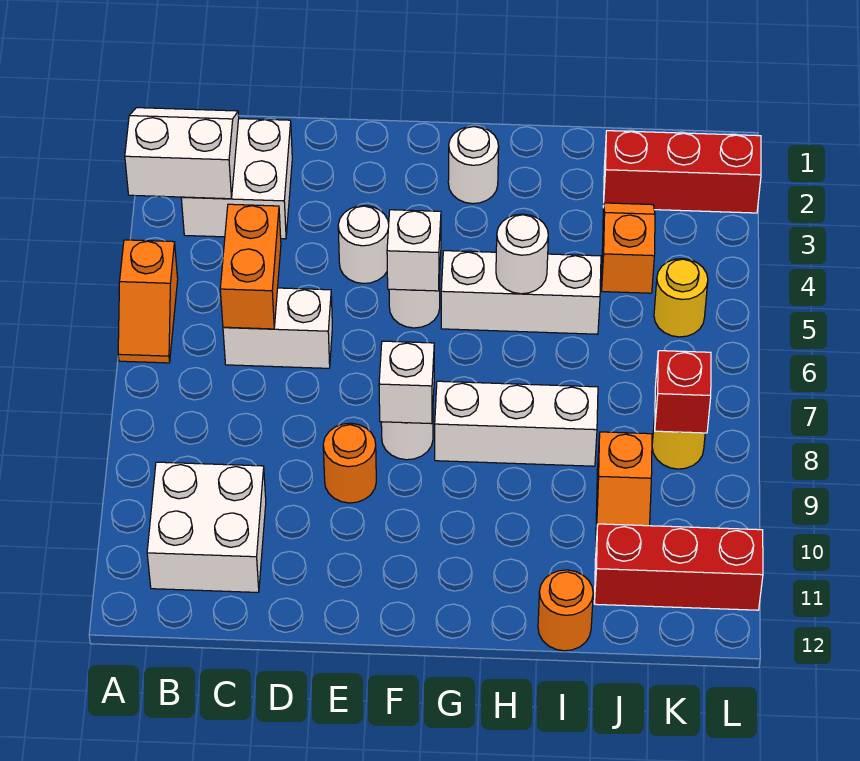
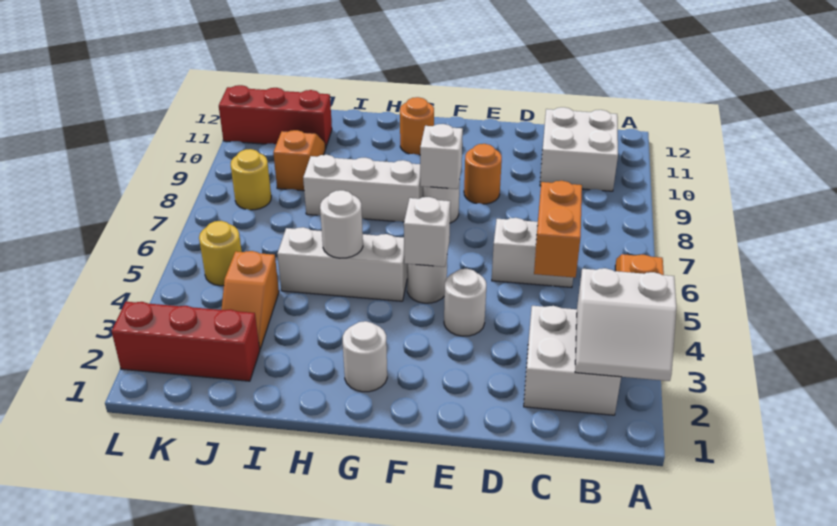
orange 1x1 round brick [538,570,593,651] -> orange 1x1 round brick moved to [400,97,434,155]
red 1x1 brick [655,351,711,433] -> none

